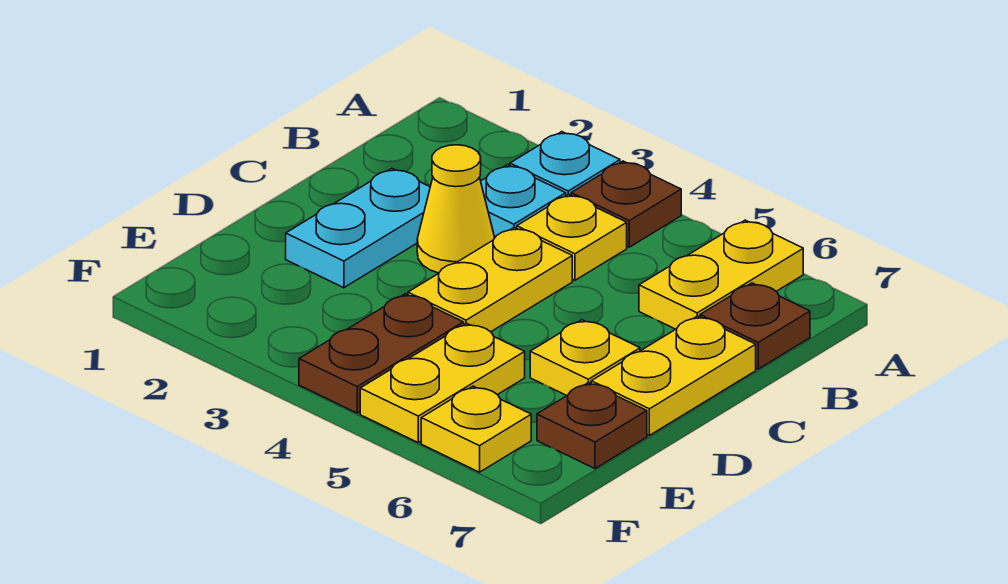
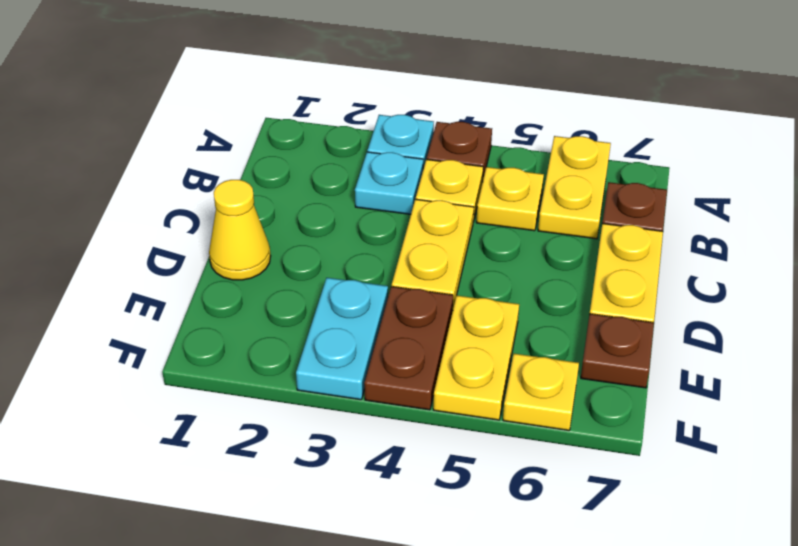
cyan 1x2 plate [286,169,430,288] -> cyan 1x2 plate moved to [296,278,388,400]
yellow 1x1 cone [417,145,494,273] -> yellow 1x1 cone moved to [209,180,271,280]
yellow 1x1 plate [530,320,640,396] -> yellow 1x1 plate moved to [476,167,544,231]

